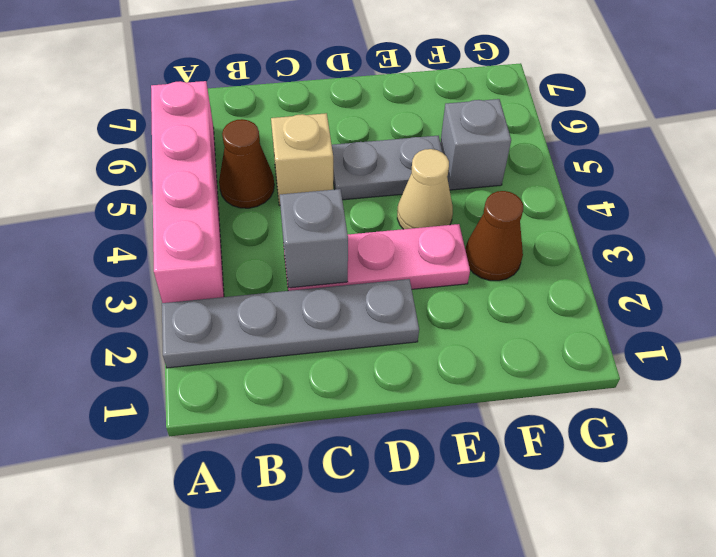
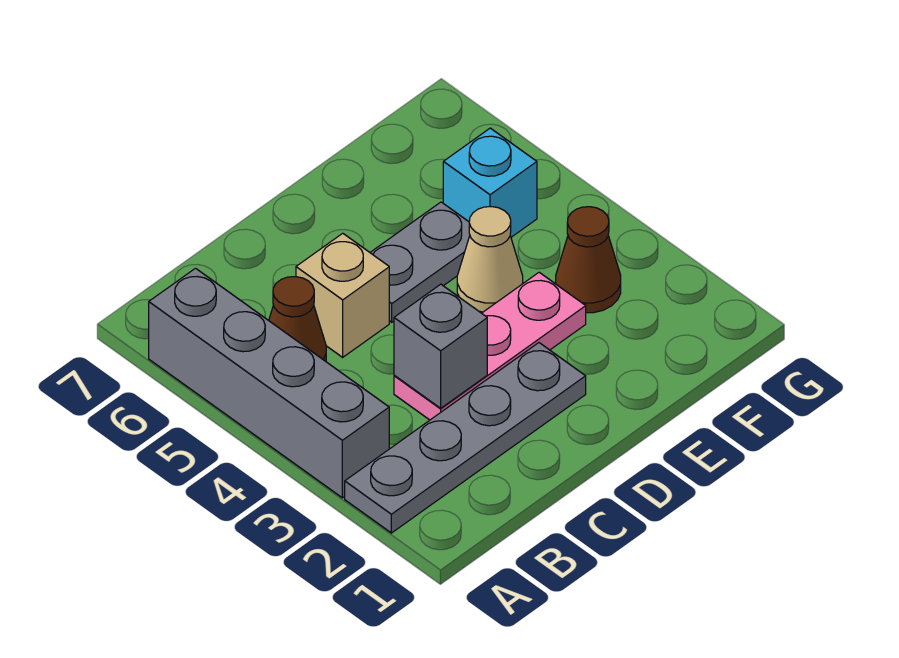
pink 1x4 brick [151,81,224,303] -> grey 1x4 brick [149,268,389,498]
grey 1x1 brick [440,99,511,190] -> cyan 1x1 brick [443,128,537,237]

